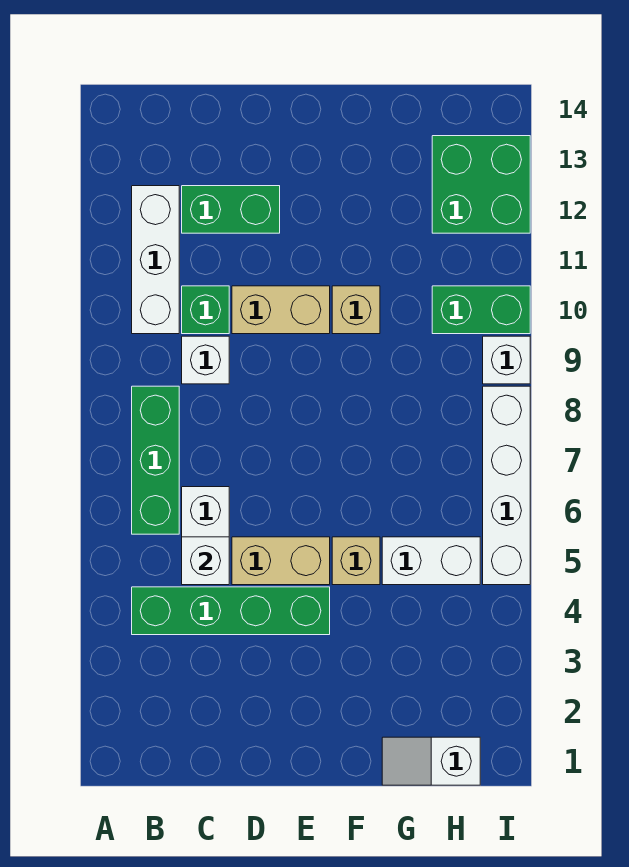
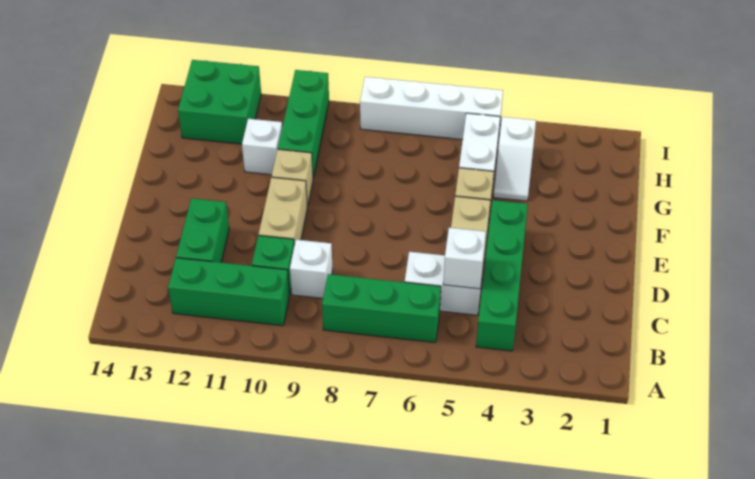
white 1x3 brick [132,186,179,334] -> green 1x3 brick [168,258,290,326]
white 1x2 slope [382,737,480,785] -> white 1x2 slope moved to [493,117,536,201]
green 1x2 brick [432,286,530,334] -> green 1x3 brick [278,70,329,178]
white 1x1 brick [483,336,530,384] -> white 1x1 brick moved to [242,119,282,175]

